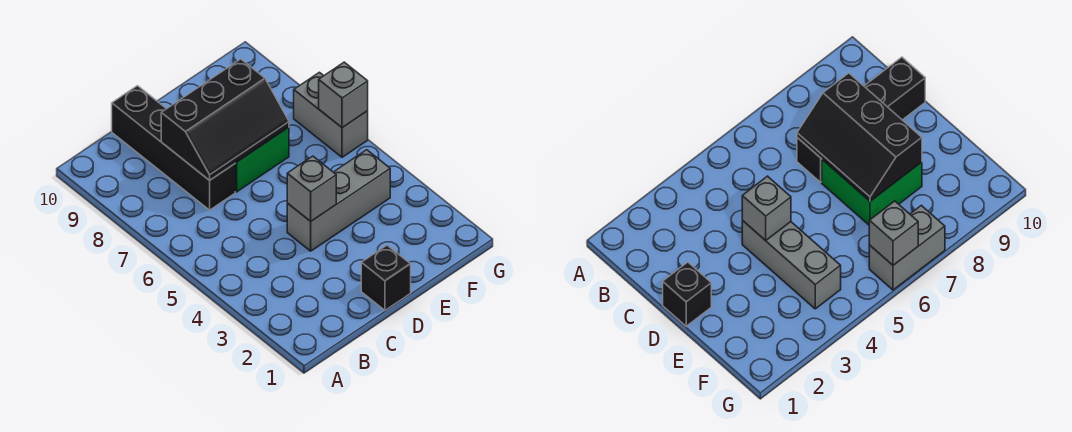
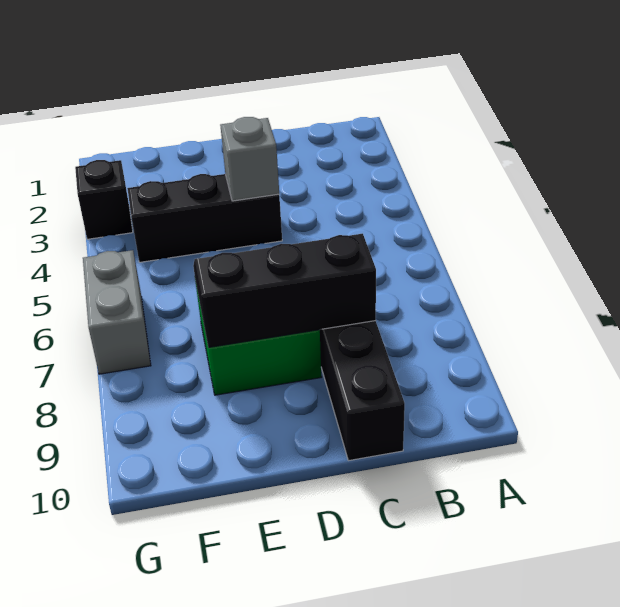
black 1x1 brick [361,245,411,310] -> black 1x1 brick moved to [75,160,133,239]
grey 1x3 brick [287,150,390,251] -> black 1x3 brick [127,174,282,262]
grey 1x1 brick [319,62,368,128] -> none

